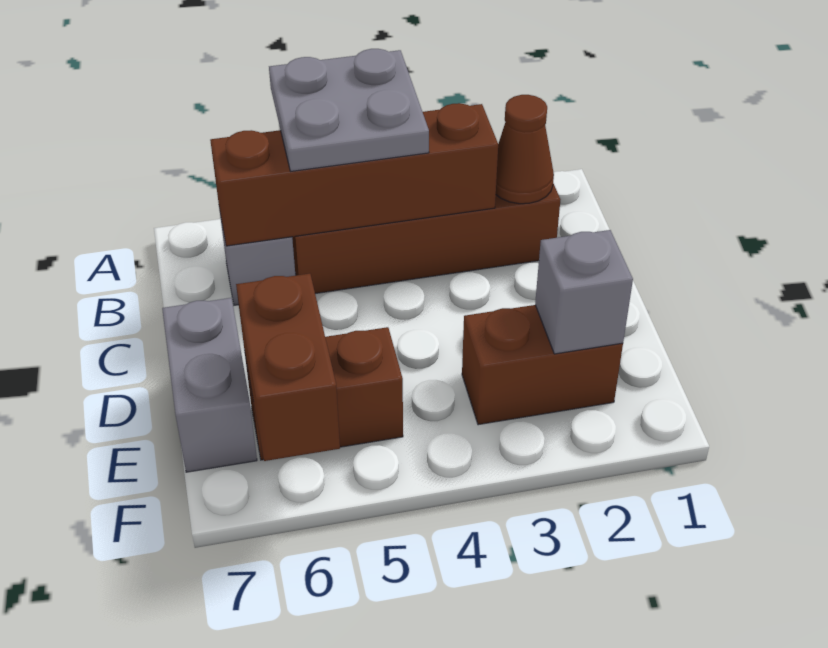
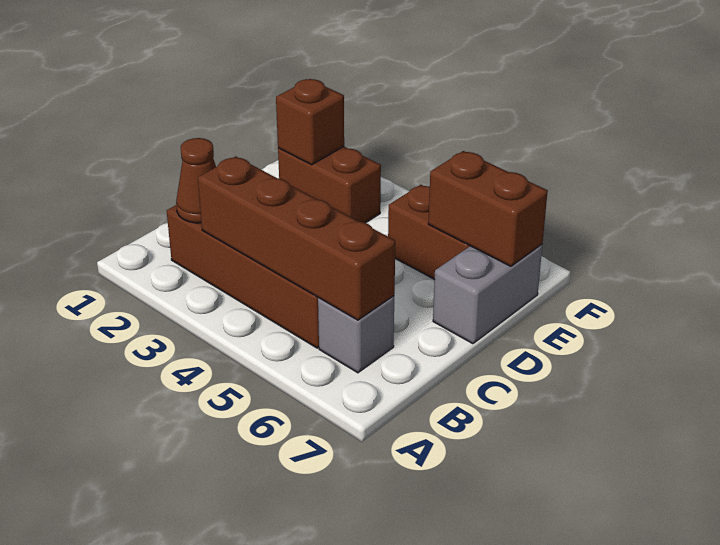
grey 2x2 plate [269,49,429,171] -> none
grey 1x1 brick [535,230,633,354] -> brown 1x1 brick [276,79,344,165]
brown 1x2 brick [236,274,340,461] -> brown 1x2 brick turned to [428,151,548,266]

